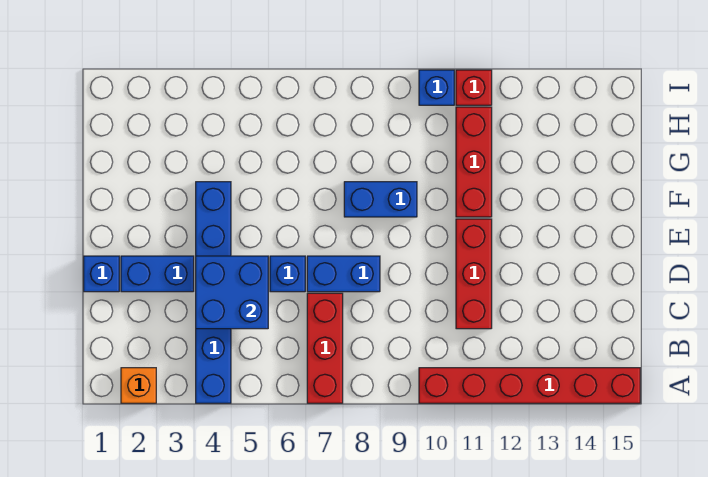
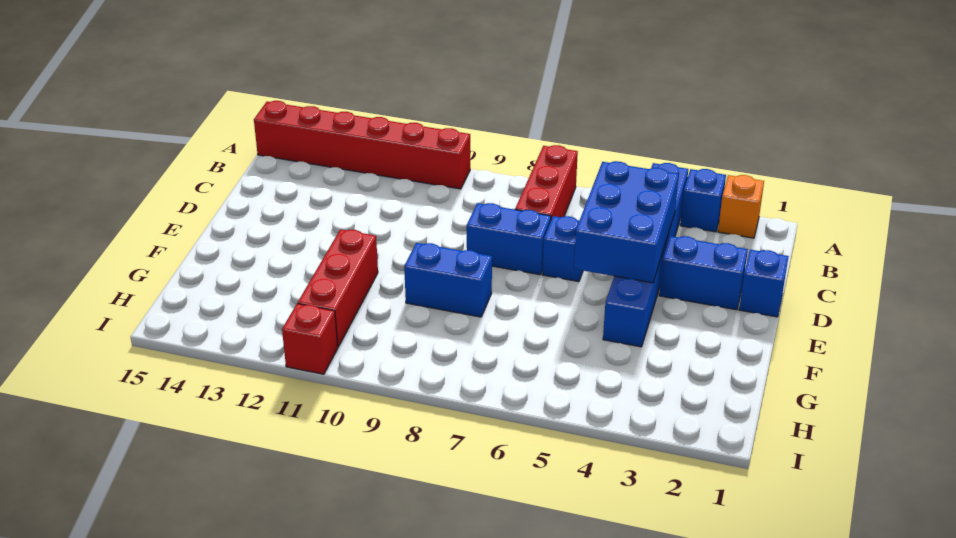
blue 2x2 brick [196,256,268,329] -> blue 2x3 brick [574,161,679,283]
red 1x3 brick [456,219,492,329] -> none
blue 1x1 brick [419,70,454,105] -> blue 1x1 brick moved to [680,169,726,232]

